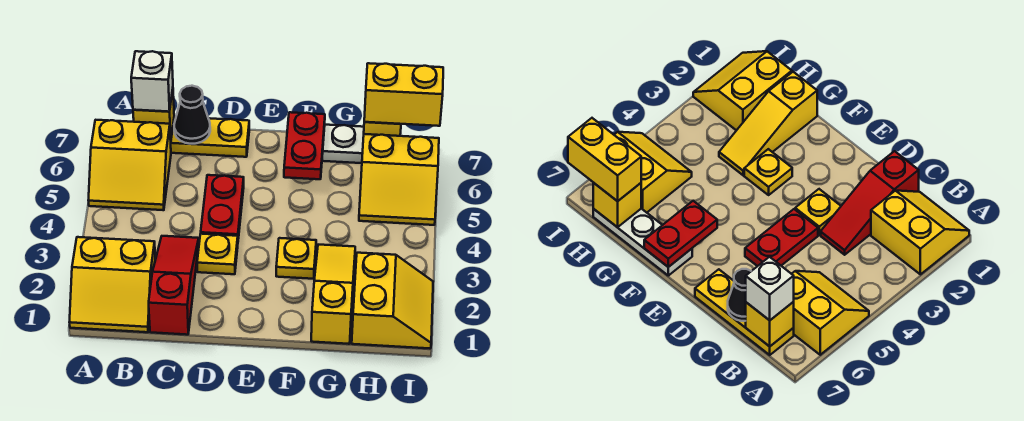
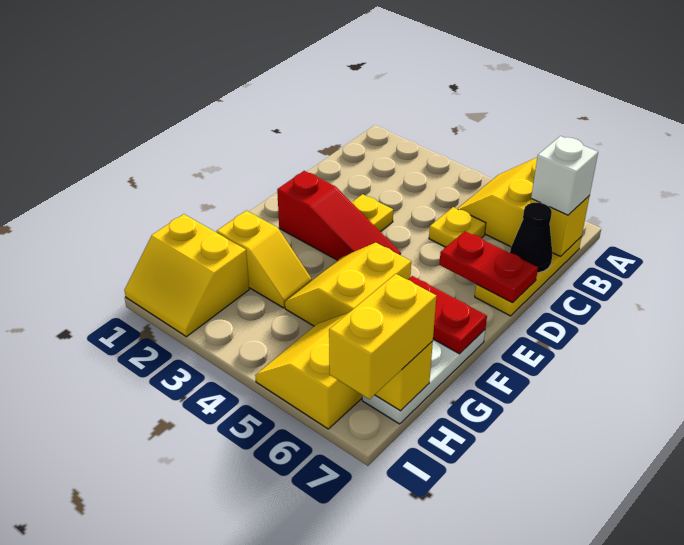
yellow 2x2 slope [70,237,155,332] -> yellow 2x2 slope moved to [285,243,411,326]
red 1x3 slope [149,236,199,335] -> red 1x3 slope moved to [277,171,401,260]
red 1x2 plate [201,175,244,239] -> red 1x2 plate moved to [439,231,538,303]
yellow 1x1 plate [276,238,316,279] -> yellow 1x1 plate moved to [429,207,486,247]
yellow 1x3 slope [311,245,355,344] -> yellow 1x2 slope [217,211,312,308]

